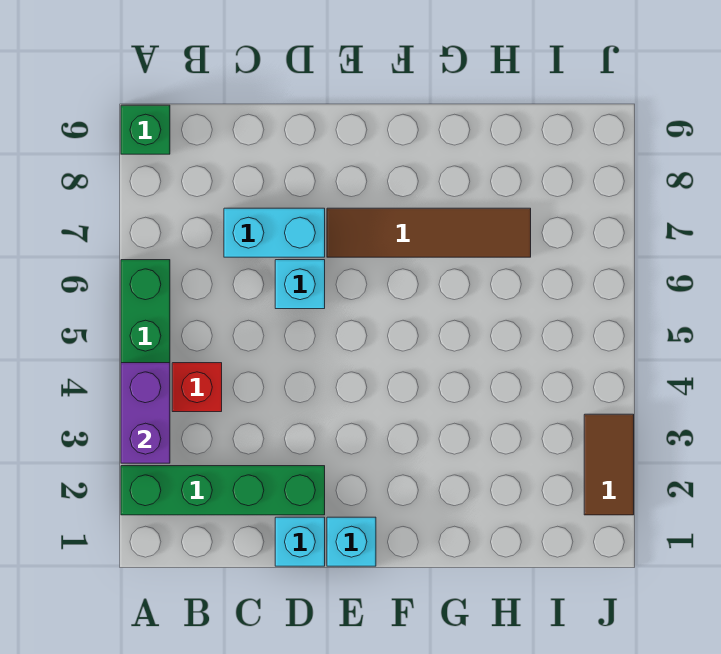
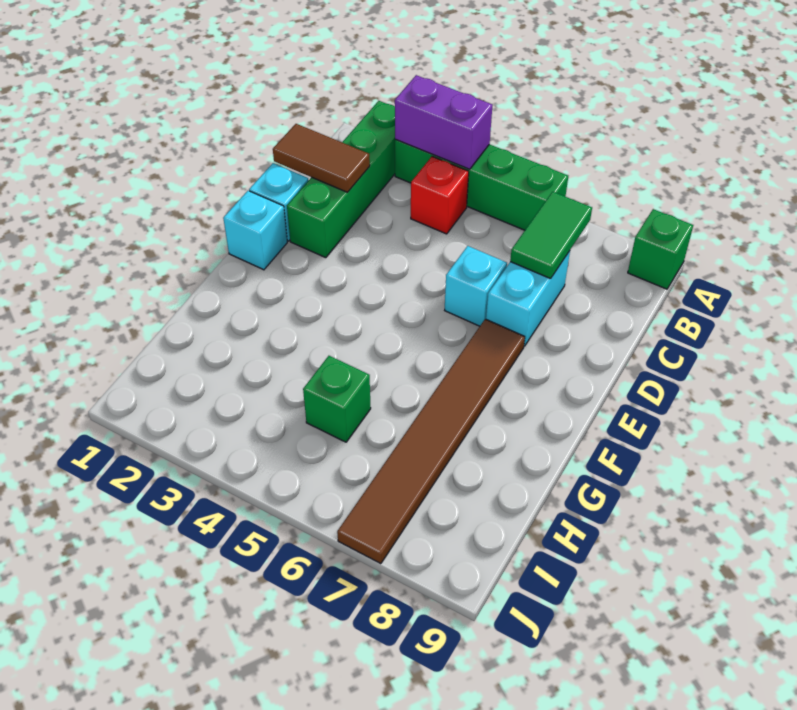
none -> green 1x2 tile [510,192,592,279]
brown 1x4 tile [327,208,531,257] -> brown 1x6 tile [337,319,525,564]
none -> green 1x1 brick [303,356,371,442]
brown 1x2 tile [584,414,634,515] -> brown 1x2 tile moved to [273,124,370,192]

